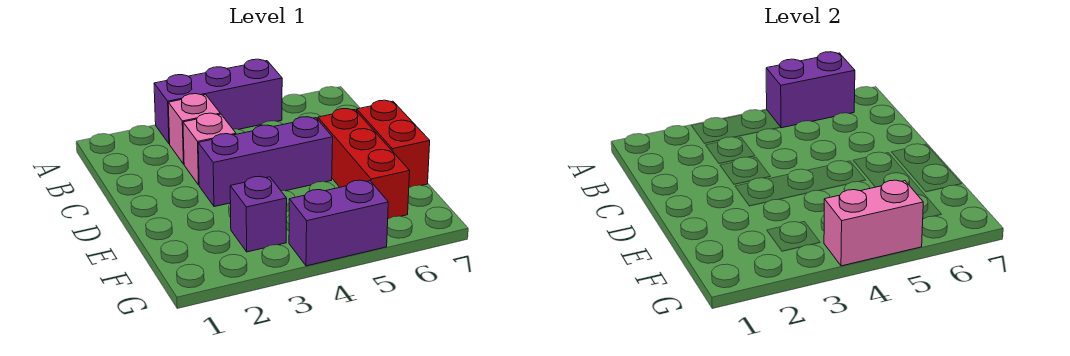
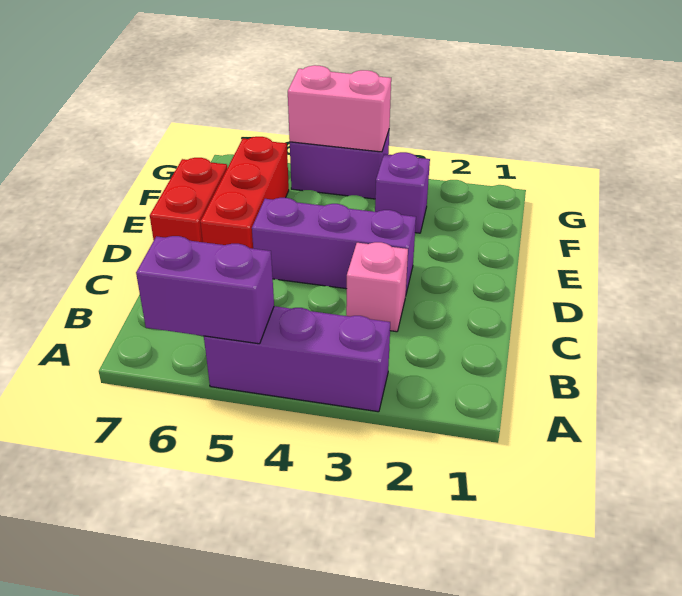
pink 1x1 brick [168,94,220,164] -> none

